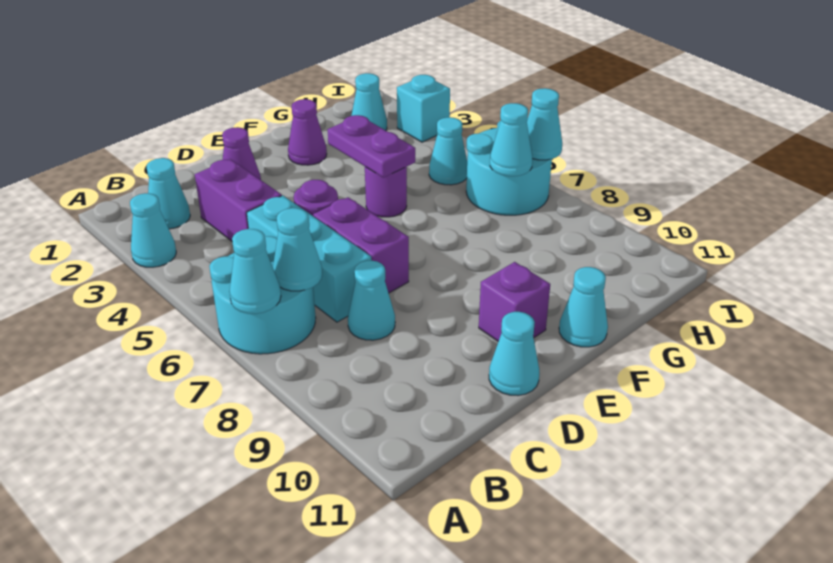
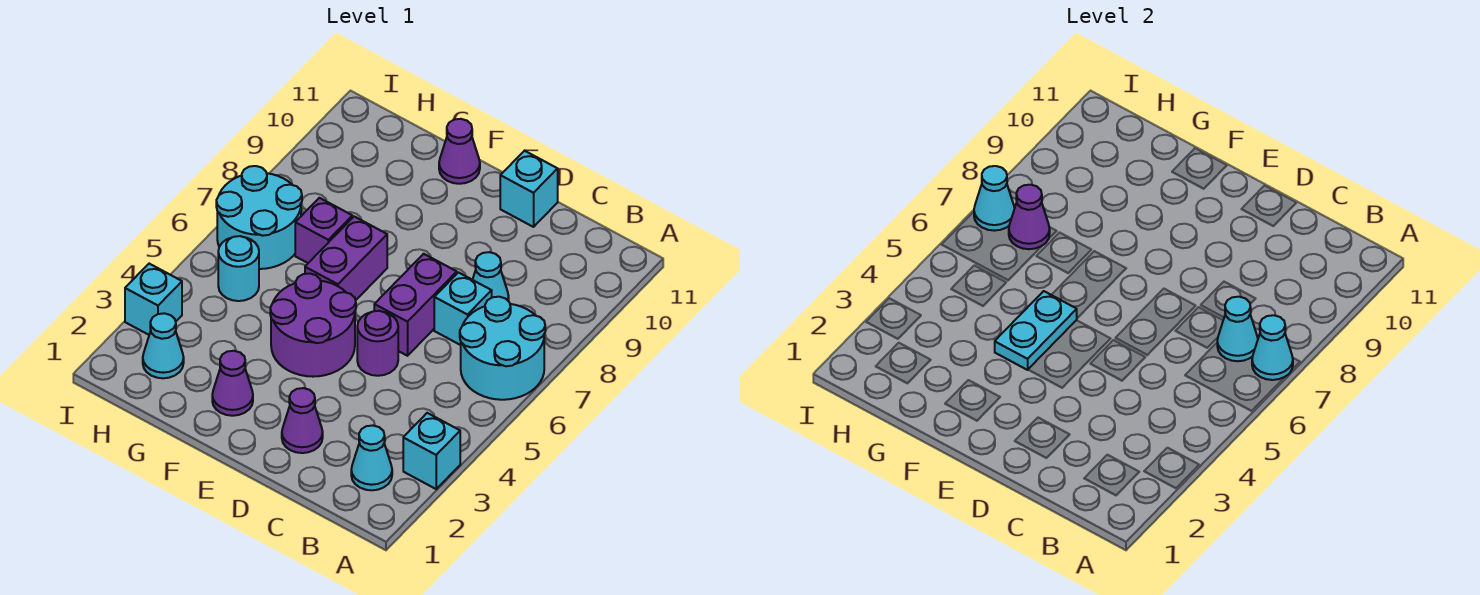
cyan 1x1 cone [130,193,176,267] -> cyan 1x1 brick [403,413,460,489]
purple 1x2 brick [194,159,282,241] -> purple 1x2 brick moved to [305,217,387,301]
cyan 1x3 brick [247,196,371,322] -> cyan 1x1 brick [434,273,492,345]
cyan 1x1 cone [489,312,539,396] -> cyan 1x1 brick [500,151,558,227]
purple 1x1 brick [479,262,550,341] -> purple 1x1 brick moved to [295,198,352,263]
purple 1x2 plate [327,115,415,178] -> cyan 1x2 plate [995,291,1077,370]
purple 1x1 round brick [365,167,407,217] -> purple 2x2 round brick [270,273,356,377]
cyan 1x1 cone [559,267,608,347] -> purple 1x1 cone [439,119,480,184]
cyan 1x1 cone [429,117,467,185] -> cyan 1x1 round brick [218,236,259,301]
cyan 1x1 cone [490,103,533,176] -> purple 1x1 cone [1009,185,1050,249]

